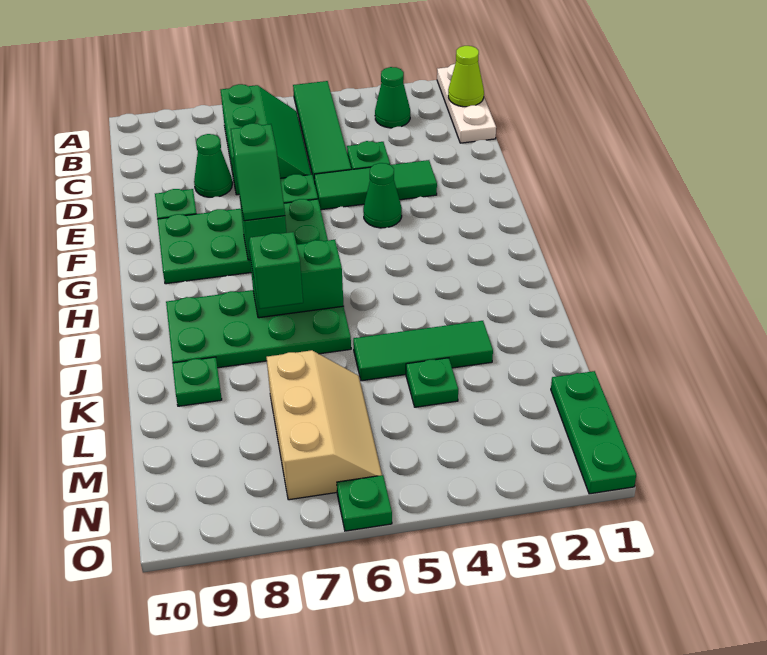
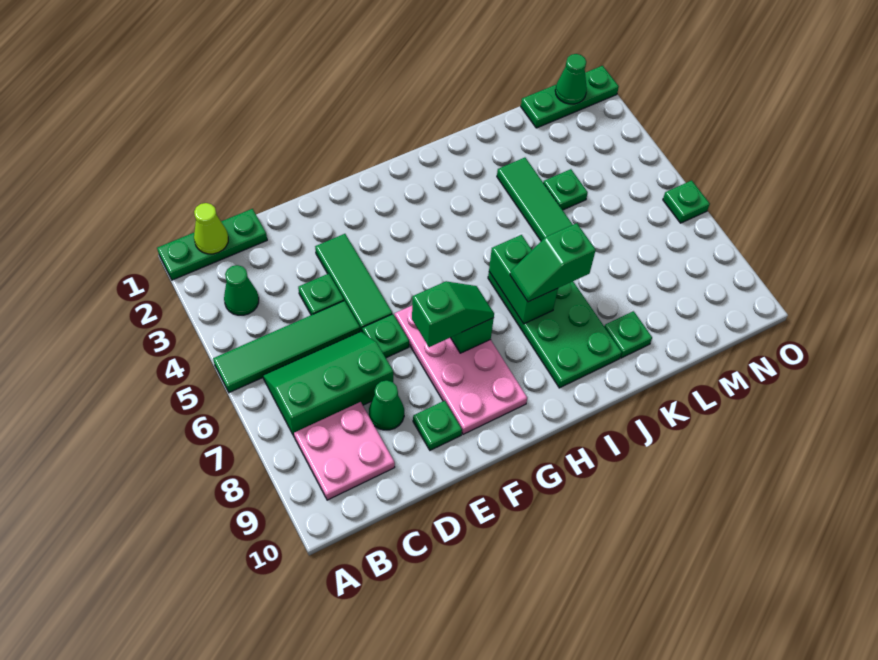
white 1x3 plate [437,64,496,143] -> green 1x3 plate [157,209,267,280]
none -> pink 2x2 plate [294,402,395,500]
green 1x1 cone [363,163,402,228] -> green 1x1 cone moved to [555,54,587,104]
green 2x4 plate [157,199,328,284] -> pink 2x4 plate [395,306,527,434]
tan 2x3 slope [266,350,382,500] -> none

